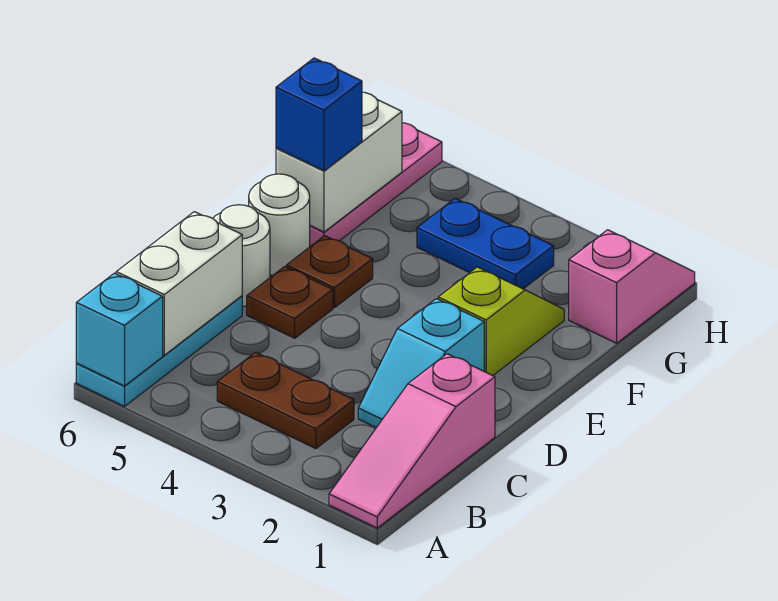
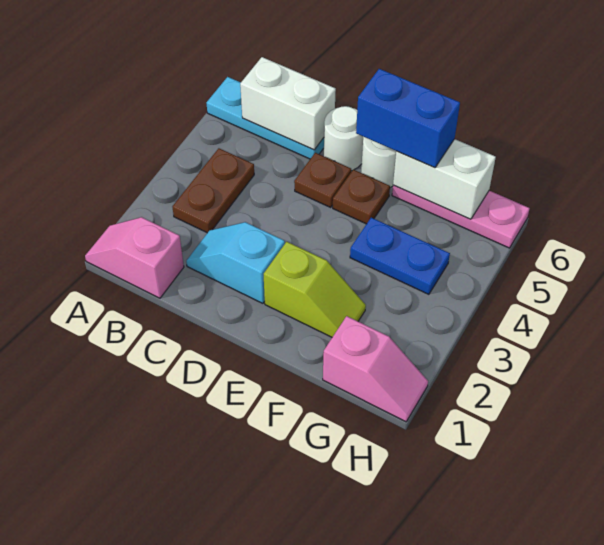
pink 1x3 slope [329,354,495,528] -> pink 1x2 slope [85,217,184,298]
cyan 1x1 brick [76,273,163,386] -> none
blue 1x1 brick [276,58,362,171] -> blue 1x2 brick [356,69,460,168]
blue 1x2 plate [417,198,554,289] -> blue 1x2 plate turned to [350,218,450,294]

